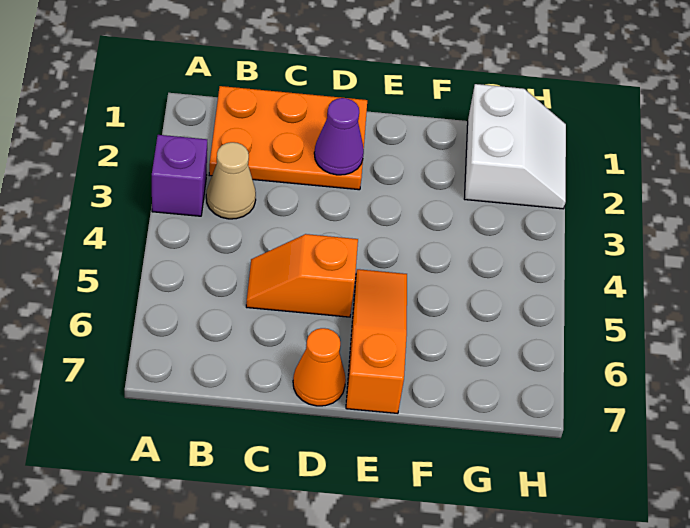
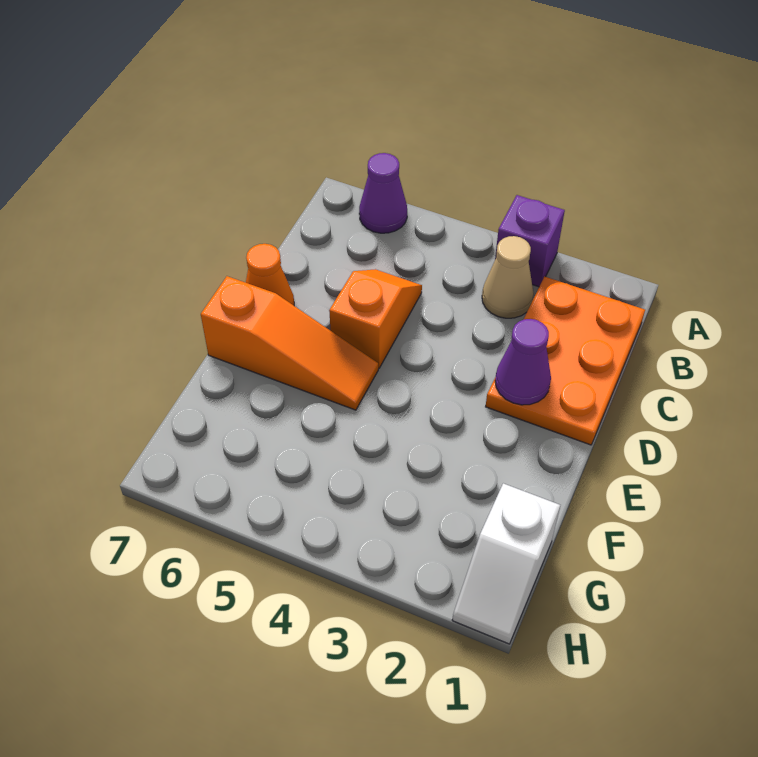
none -> purple 1x1 cone [359,153,407,233]
white 2x2 slope [464,84,566,209] -> white 1x2 slope [452,483,560,644]

